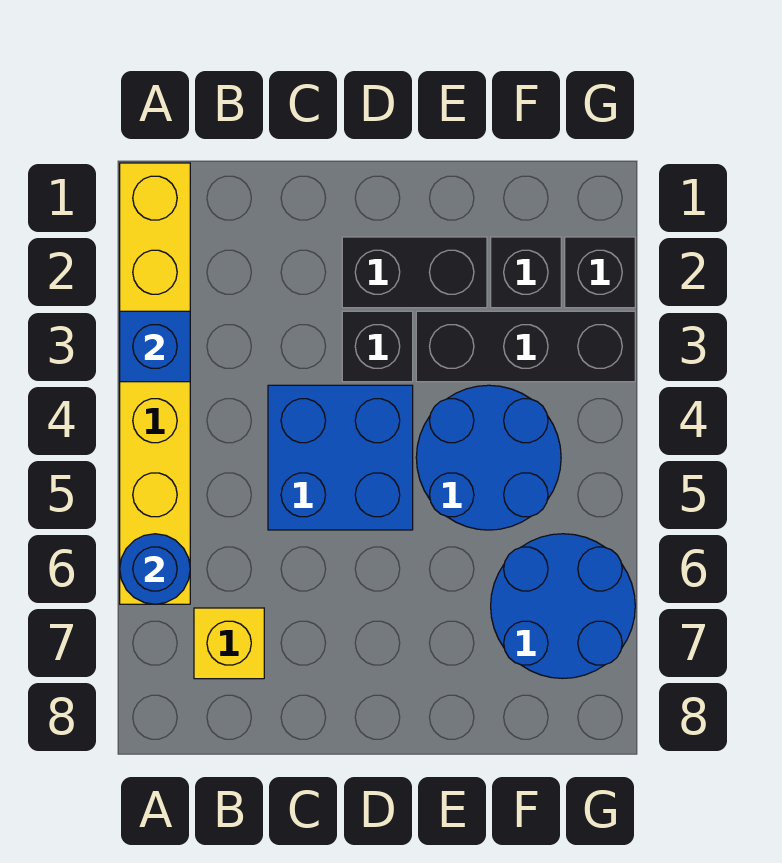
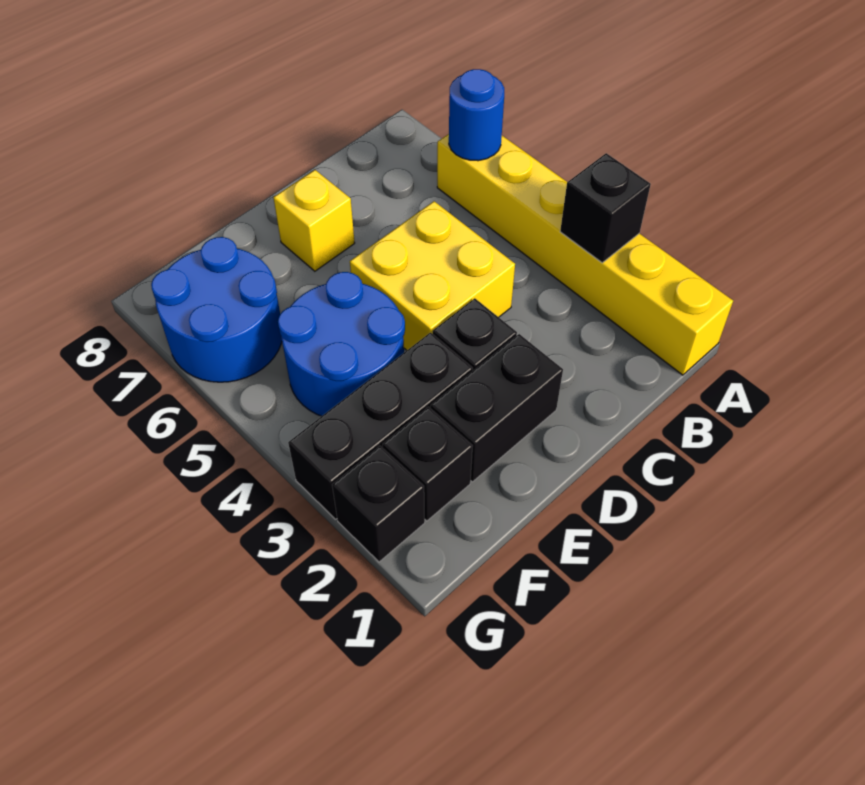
blue 1x1 brick [120,311,190,382] -> black 1x1 brick [560,153,651,263]
yellow 1x1 brick [194,608,264,679] -> yellow 1x1 brick moved to [273,170,355,271]
blue 2x2 brick [268,385,413,530] -> yellow 2x2 brick [350,201,515,350]

